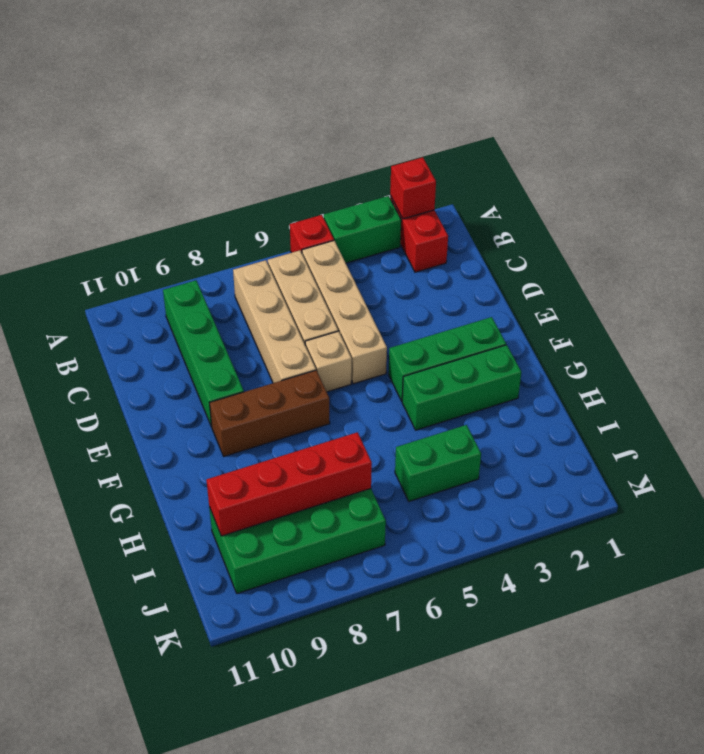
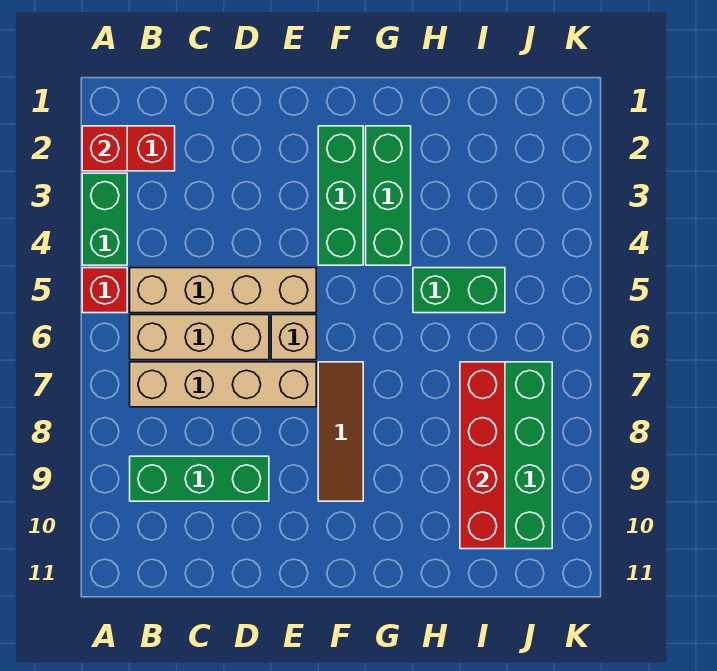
green 1x4 brick [163,280,244,427] -> green 1x3 brick [130,456,269,501]
brown 1x3 brick [210,370,330,456] -> brown 1x3 tile [318,362,363,501]
green 1x2 brick [395,425,481,501] -> green 1x2 brick turned to [413,268,505,313]

